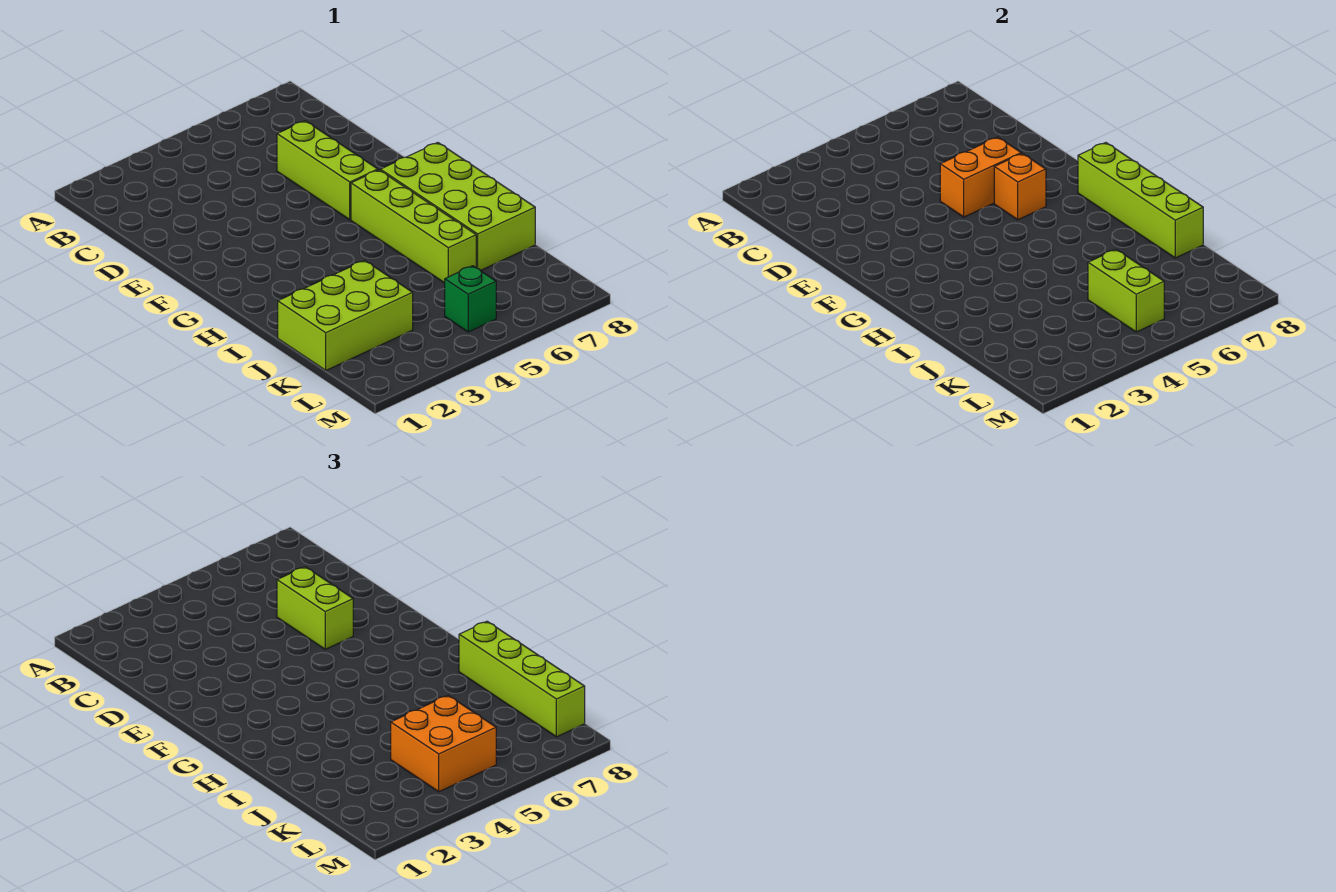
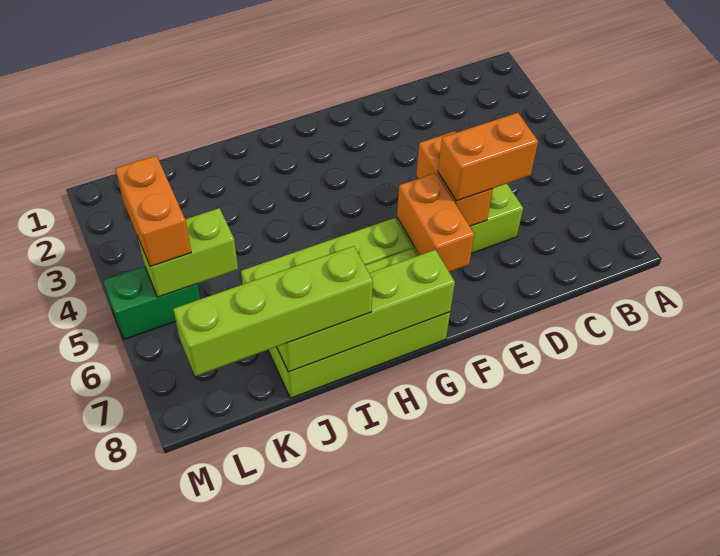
lime 1x2 brick [277,567,353,649] -> orange 1x2 brick [438,113,538,201]
orange 1x1 brick [994,154,1046,220] -> orange 1x2 brick [397,173,474,272]
lime 2x3 brick [278,260,413,370] -> none
orange 2x2 brick [391,695,496,792] -> orange 1x2 brick [115,156,191,267]
green 1x1 brick [445,266,496,332] -> green 1x2 brick [103,266,200,339]

